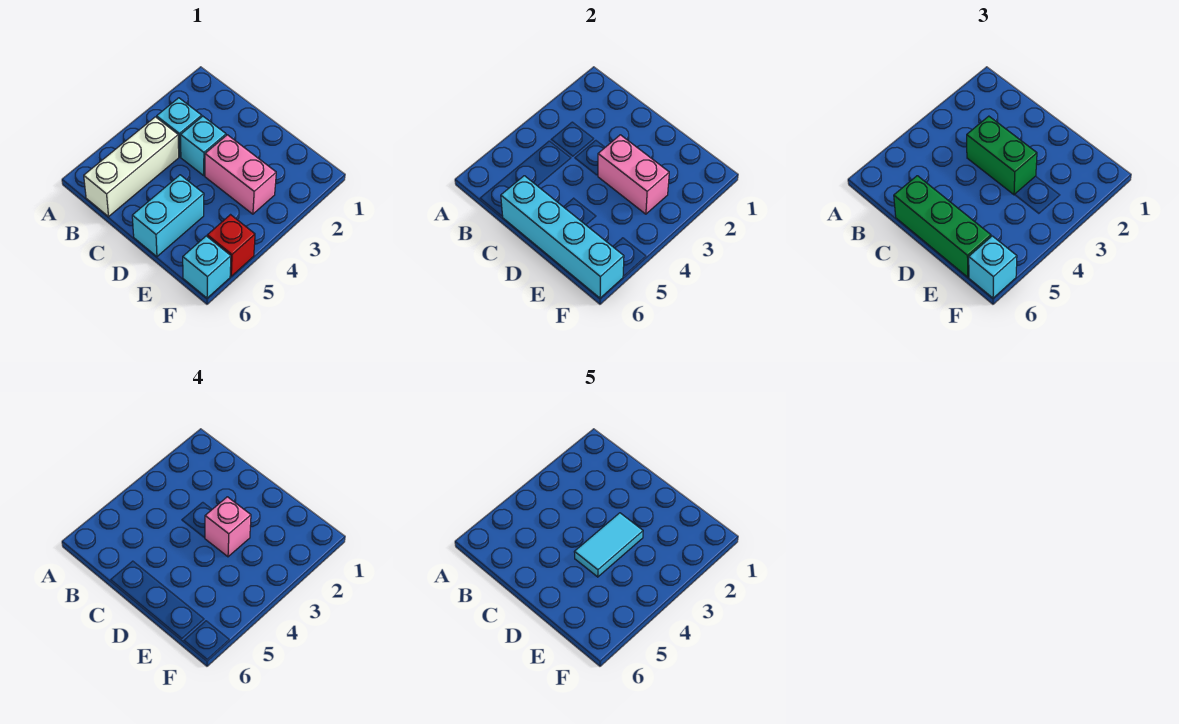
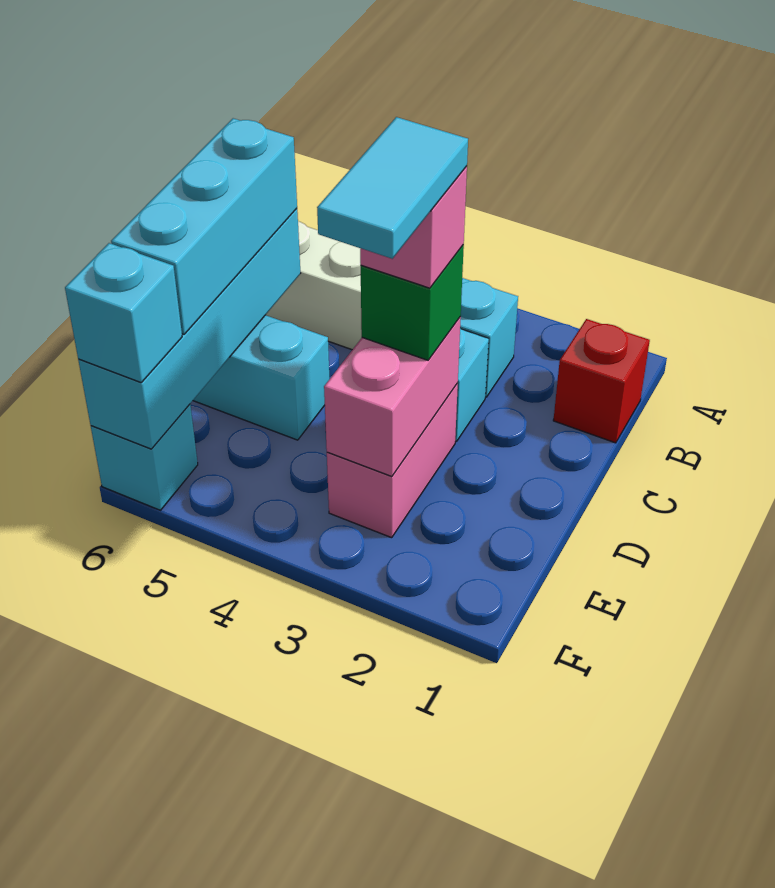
green 1x2 brick [967,116,1037,195] -> green 1x1 brick [361,245,464,360]
green 1x3 brick [894,176,991,277] -> cyan 1x3 brick [111,118,297,334]
cyan 1x2 tile [575,513,643,577] -> cyan 1x2 tile turned to [317,117,468,259]
red 1x1 brick [207,215,255,276] -> red 1x1 brick moved to [553,319,650,443]

